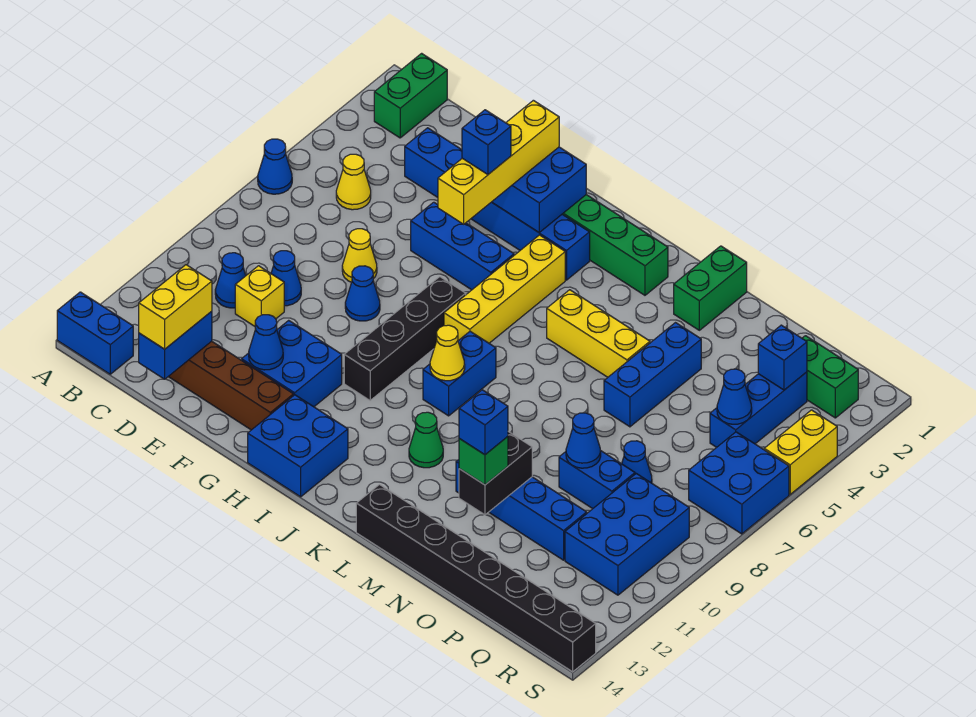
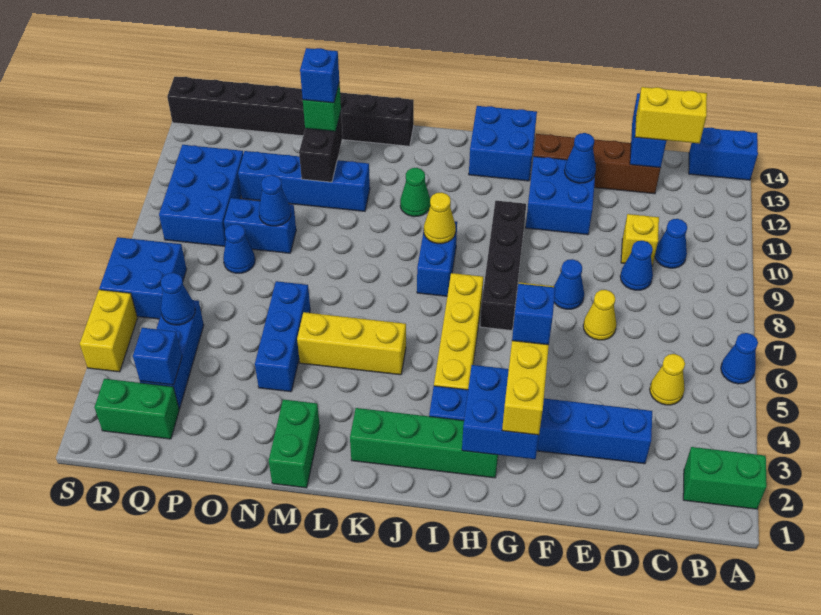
green 1x2 brick [374,53,447,138] -> green 1x2 brick turned to [683,447,767,509]
yellow 1x2 brick [139,265,212,349] -> yellow 1x2 brick turned to [635,87,707,144]
blue 1x3 brick [411,202,514,290] -> none

